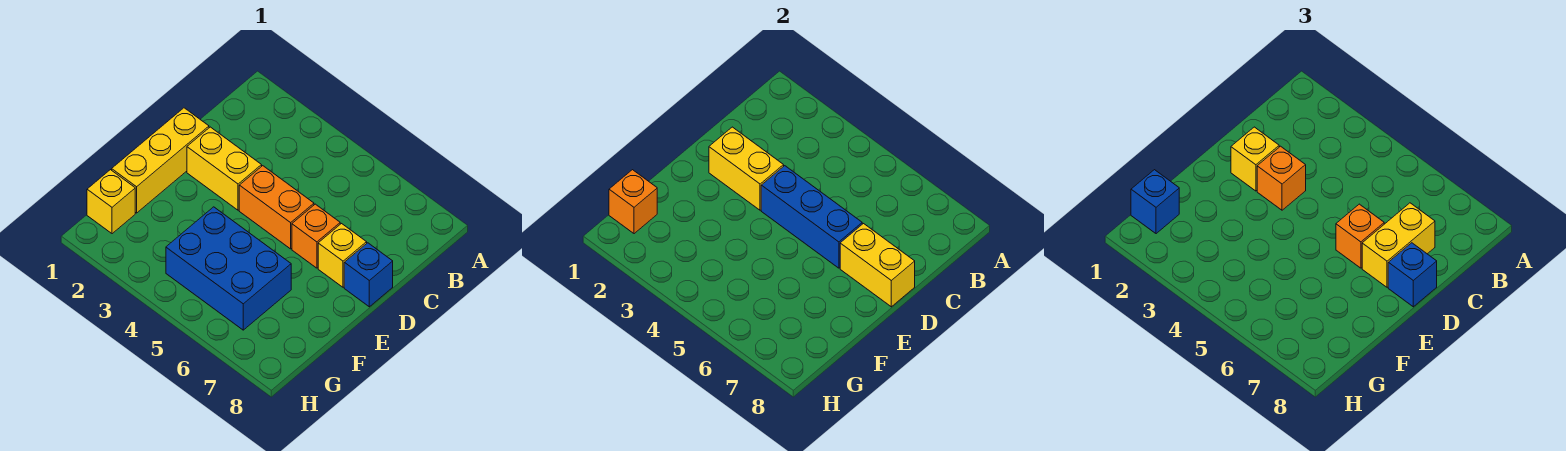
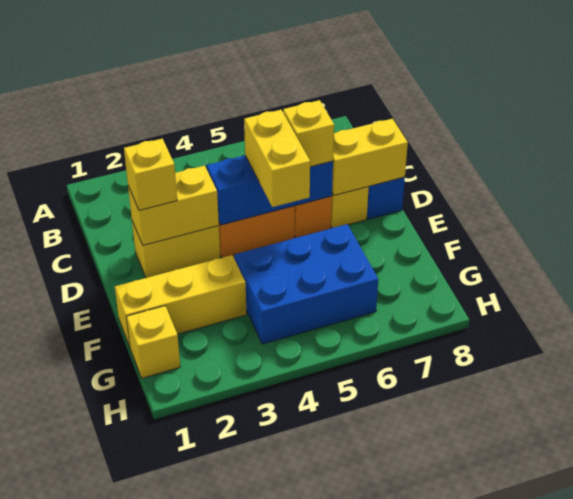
yellow 1x2 brick [1362,203,1435,287] -> yellow 1x2 brick moved to [244,110,310,207]
yellow 1x3 brick [112,108,209,213] -> yellow 1x3 brick turned to [115,255,247,347]
orange 1x1 brick [1257,146,1306,210] -> none
orange 1x1 brick [1336,204,1384,268] -> yellow 1x1 brick [283,100,334,167]
blue 1x1 brick [1388,243,1437,307] -> none
orange 1x1 brick [609,170,657,234] -> none
blue 1x1 brick [1131,170,1179,234] -> none

